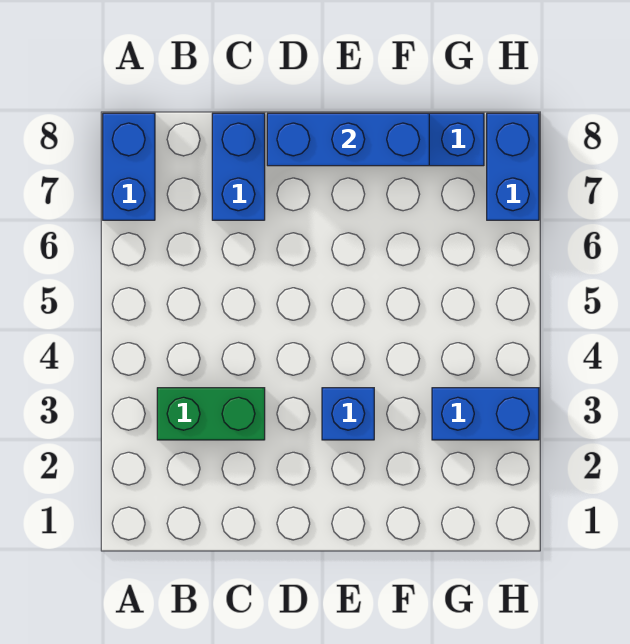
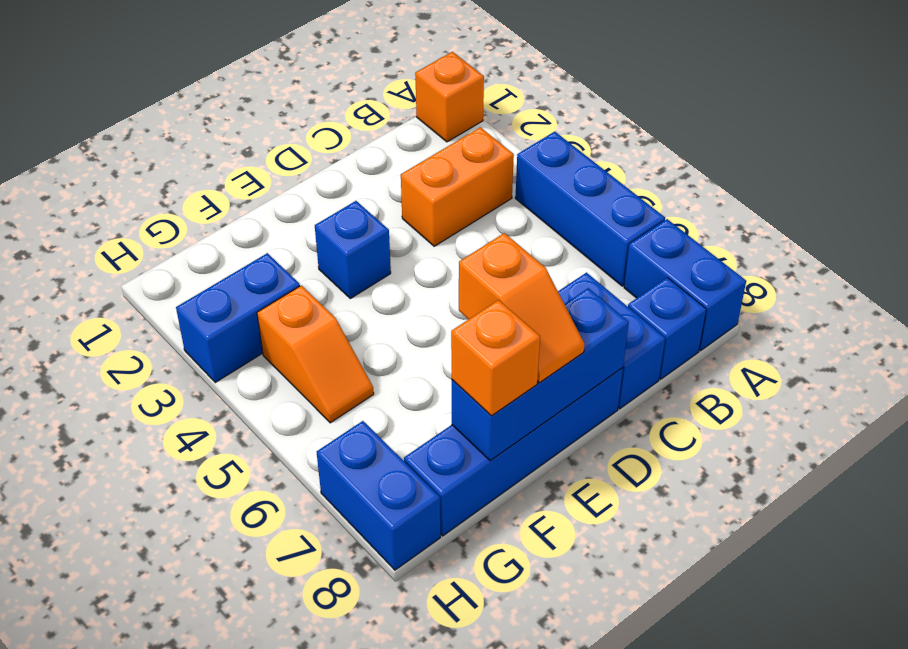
none -> orange 1x1 brick [415,52,484,142]
none -> blue 1x3 brick [515,132,665,286]
green 1x2 brick [157,388,265,440] -> orange 1x2 brick [401,127,514,246]
none -> blue 1x1 brick [628,278,706,379]
none -> orange 1x2 slope [459,233,585,383]
none -> orange 1x1 brick [451,300,540,416]
none -> orange 1x2 slope [257,285,374,423]

